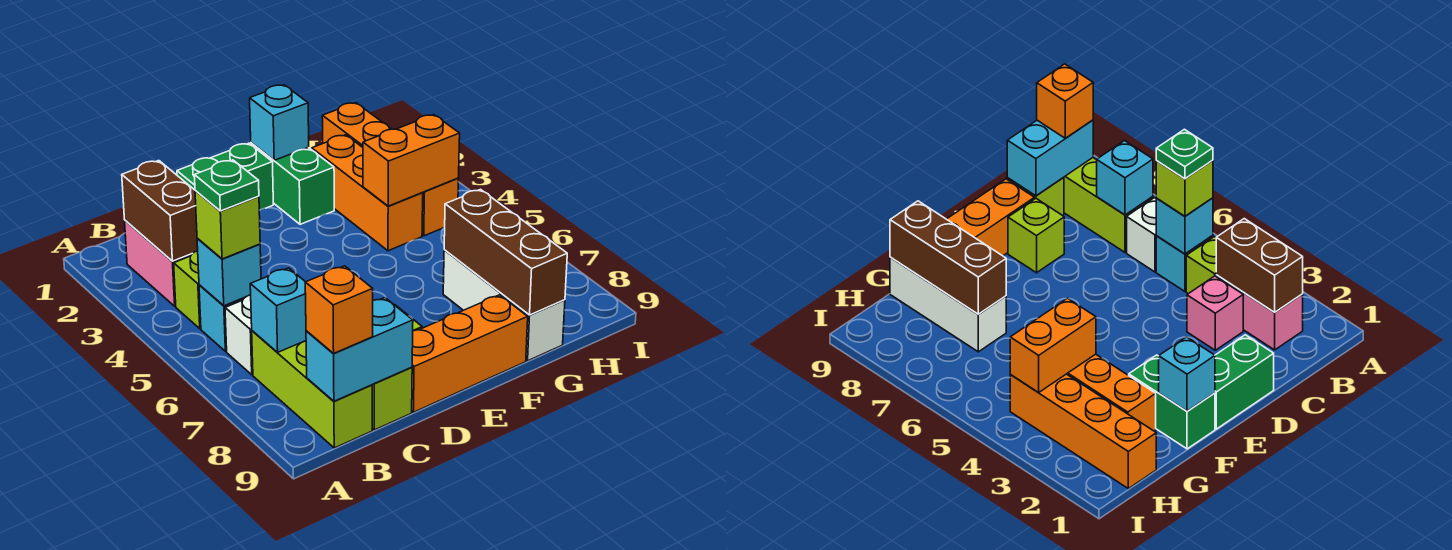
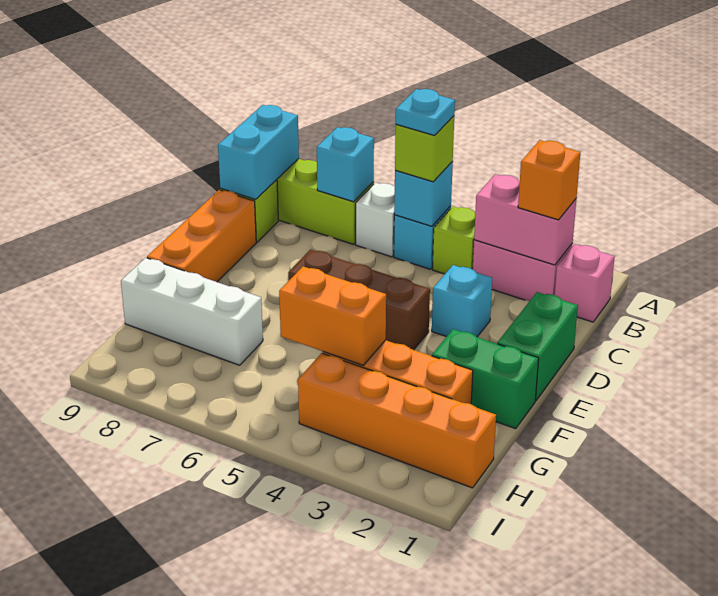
brown 1x2 brick [122,161,198,261] -> pink 1x2 brick [474,174,576,265]
green 1x1 plate [194,160,259,211] -> cyan 1x1 plate [396,89,455,136]
orange 1x1 brick [305,266,373,354] -> orange 1x1 brick moved to [518,140,580,220]
pink 1x1 brick [1187,276,1243,350] -> pink 1x1 brick moved to [555,244,615,322]
lime 1x1 brick [1008,199,1064,273] -> none
cyan 1x1 brick [250,85,309,160] -> cyan 1x1 brick moved to [432,265,492,337]
orange 1x2 brick [363,115,460,206] -> orange 1x2 brick turned to [279,266,386,365]
brown 1x3 brick [444,189,567,315] -> brown 1x3 brick moved to [288,250,430,350]

